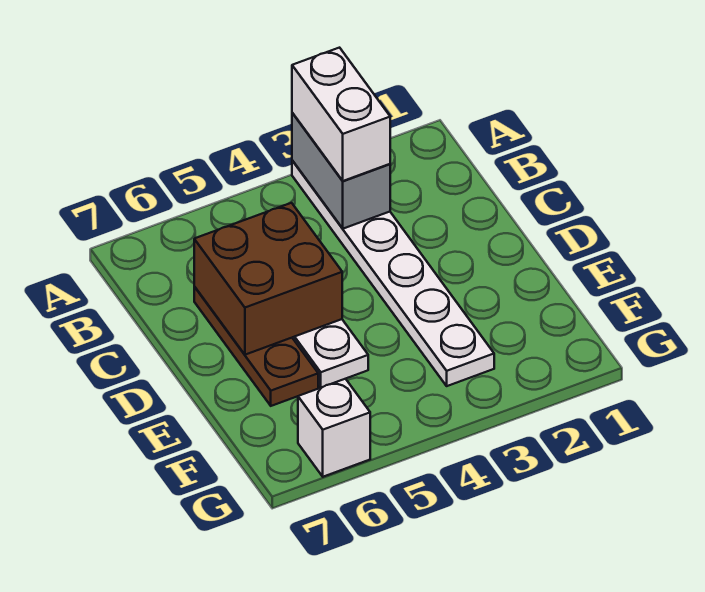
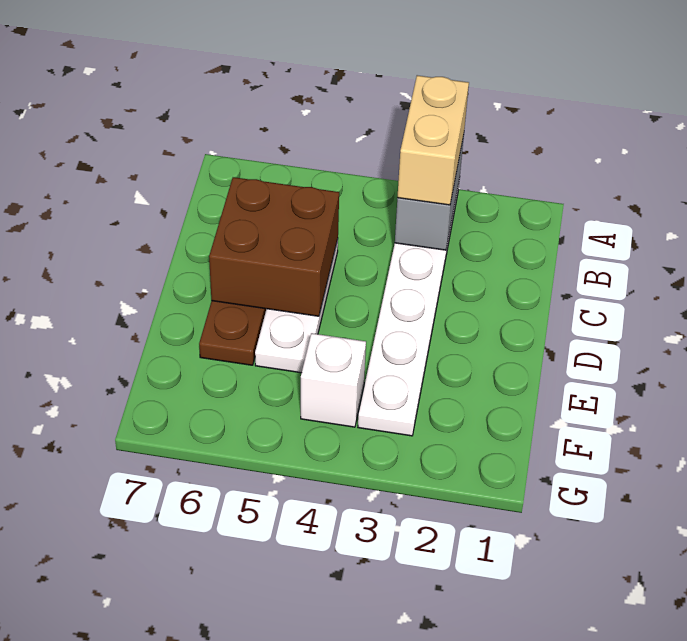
white 1x2 brick [292,48,390,181] -> tan 1x2 brick [397,75,469,205]
white 1x1 brick [298,379,370,477] -> white 1x1 brick moved to [301,333,366,427]

